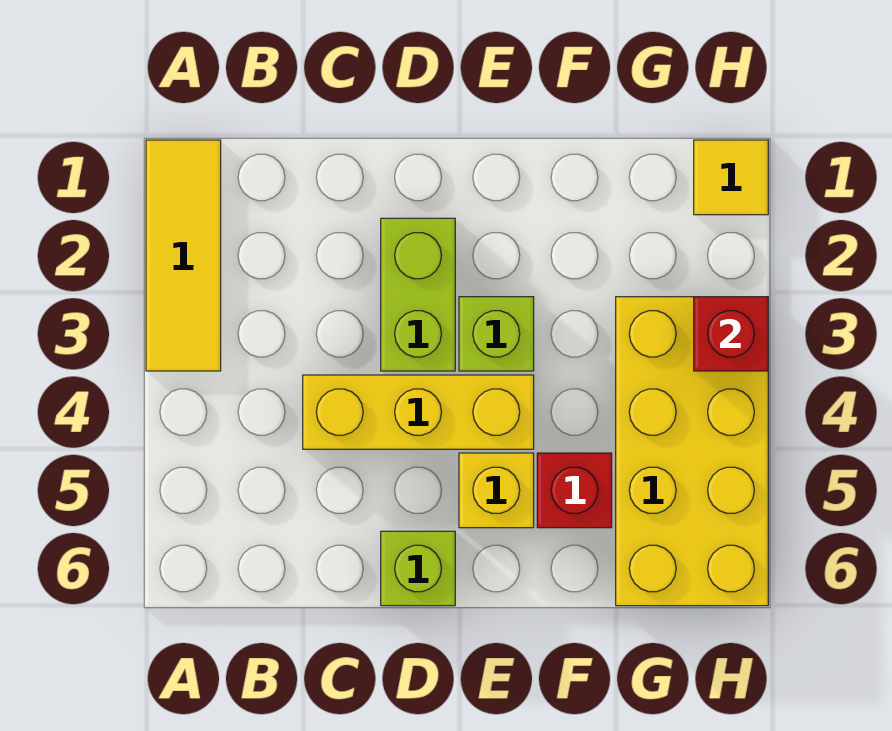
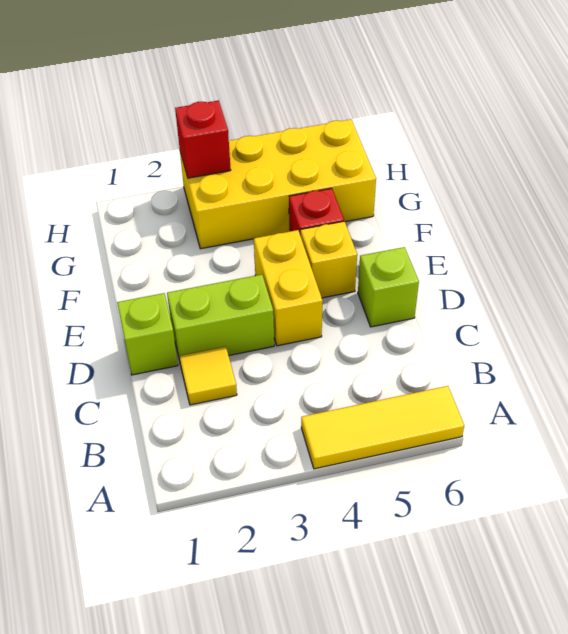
yellow 1x3 tile [146,140,221,371] -> yellow 1x3 tile moved to [301,386,464,469]
yellow 1x3 brick [303,375,534,449] -> yellow 1x2 brick [254,230,323,346]
lime 1x1 brick [459,297,534,371] -> lime 1x1 brick moved to [117,293,178,375]
yellow 1x1 tile [694,140,768,215] -> yellow 1x1 tile moved to [179,346,237,405]

